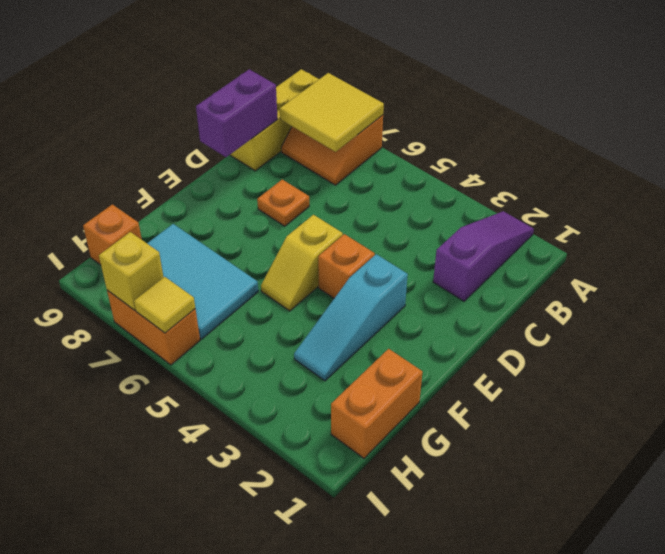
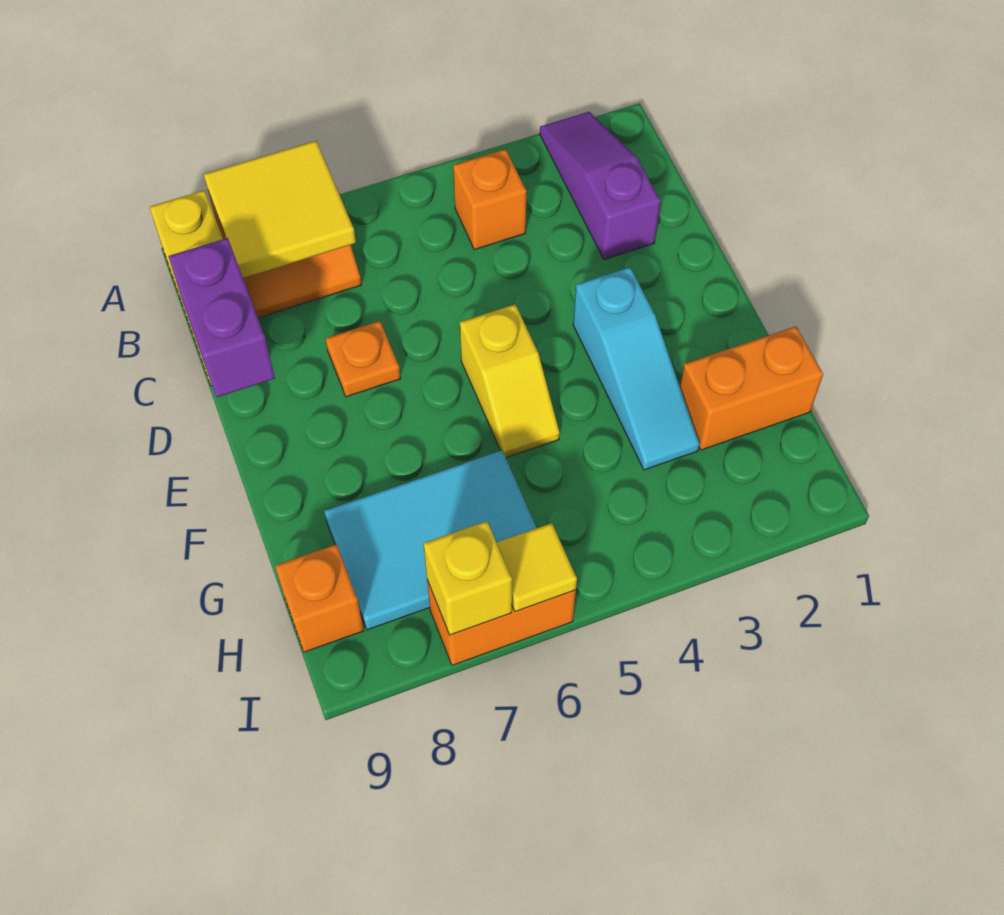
orange 1x1 brick [318,234,375,298] -> orange 1x1 brick moved to [453,149,527,250]
orange 1x2 brick [331,349,422,458] -> orange 1x2 brick turned to [680,326,823,450]

